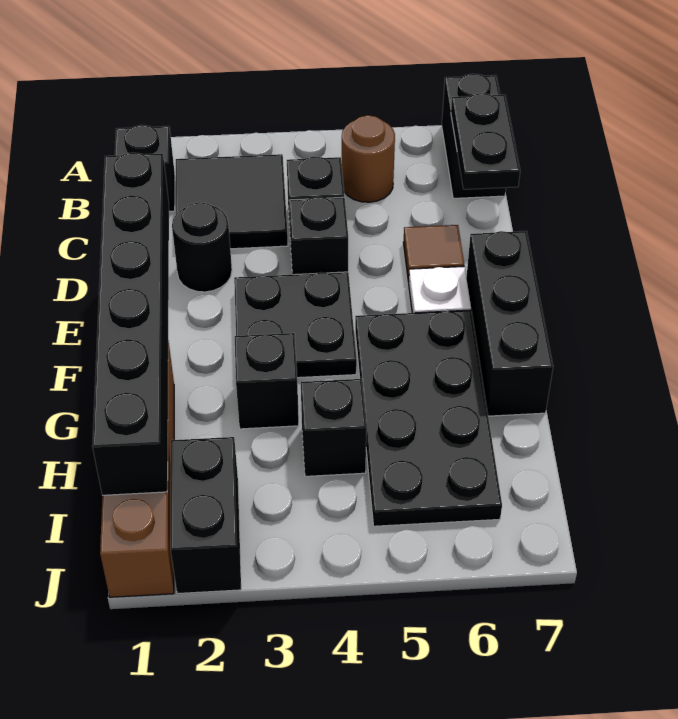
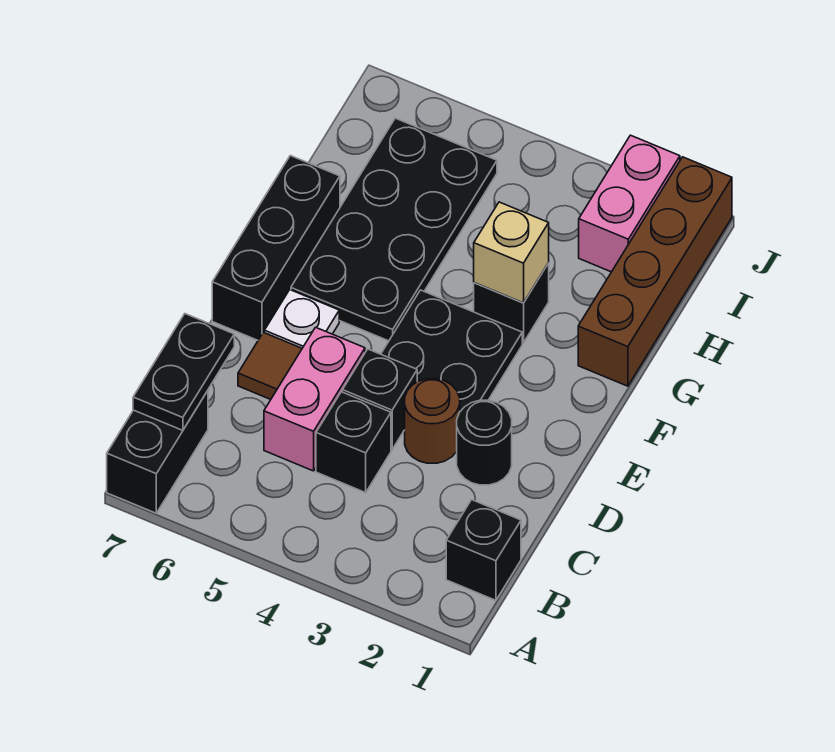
black 2x2 tile [176,154,288,249] -> none
brown 1x1 round brick [342,115,395,202] -> brown 1x1 round brick moved to [405,379,460,463]
none -> pink 1x2 brick [264,327,365,471]
black 1x6 brick [92,153,169,495] -> none
none -> tan 1x1 brick [474,202,549,303]
black 1x1 brick [301,379,366,476] -> none
black 1x2 brick [171,437,241,594] -> pink 1x2 brick [579,135,680,272]

